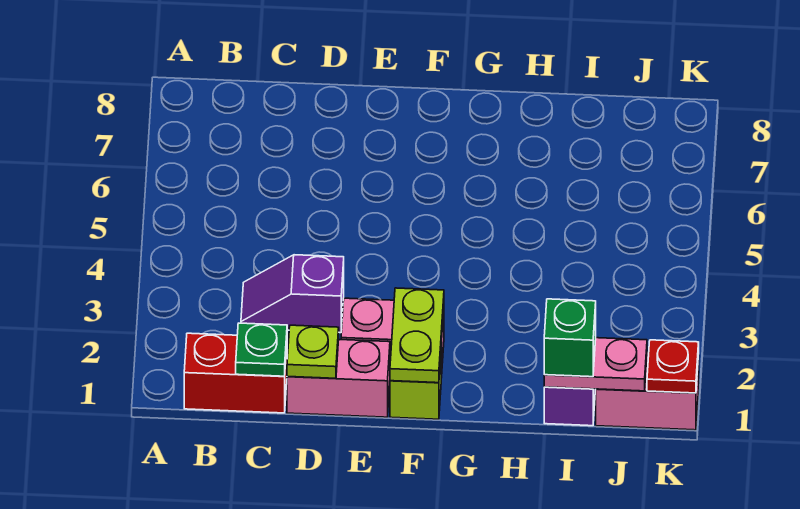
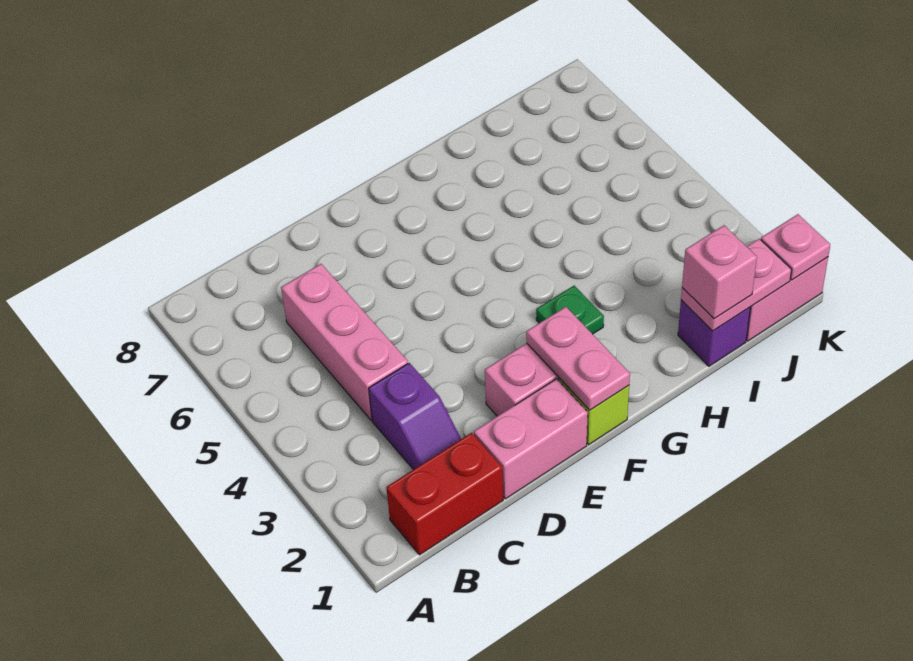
green 1x1 plate [236,323,287,376] -> green 1x1 plate moved to [536,286,604,334]
purple 1x2 slope [241,255,344,333] -> purple 1x2 slope turned to [369,363,461,470]
none -> pink 1x3 brick [281,264,408,420]
lime 1x1 plate [287,325,339,378] -> none
lime 1x2 plate [390,288,444,383] -> pink 1x2 plate [526,307,630,410]
green 1x1 brick [544,299,596,377] -> pink 1x1 brick [682,225,757,319]
red 1x1 plate [647,340,699,393] -> pink 1x1 plate [761,214,830,280]

